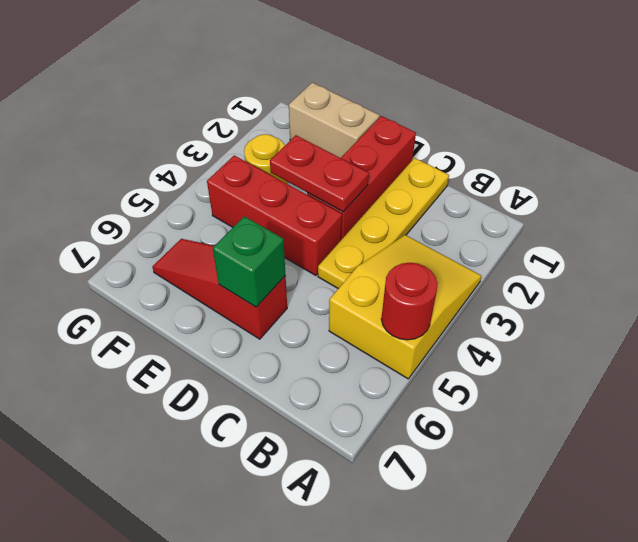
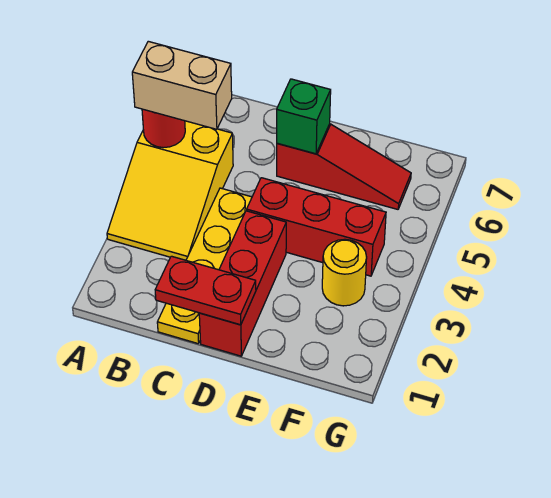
red 1x2 plate [270,135,369,212] -> red 1x2 plate moved to [155,256,256,325]
tan 1x2 brick [289,83,380,158] -> tan 1x2 brick moved to [132,41,232,129]

